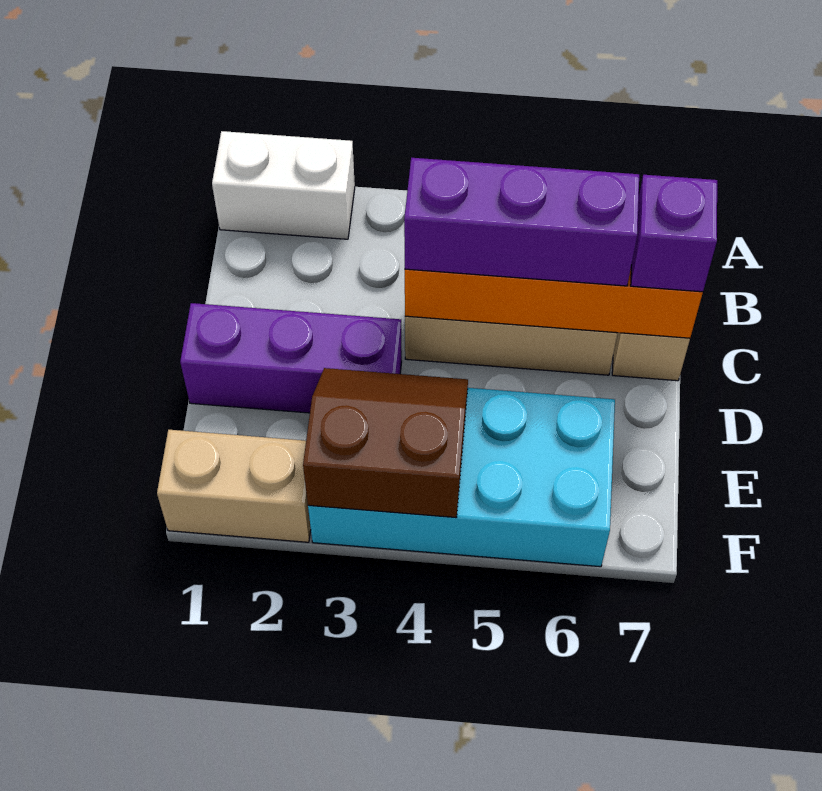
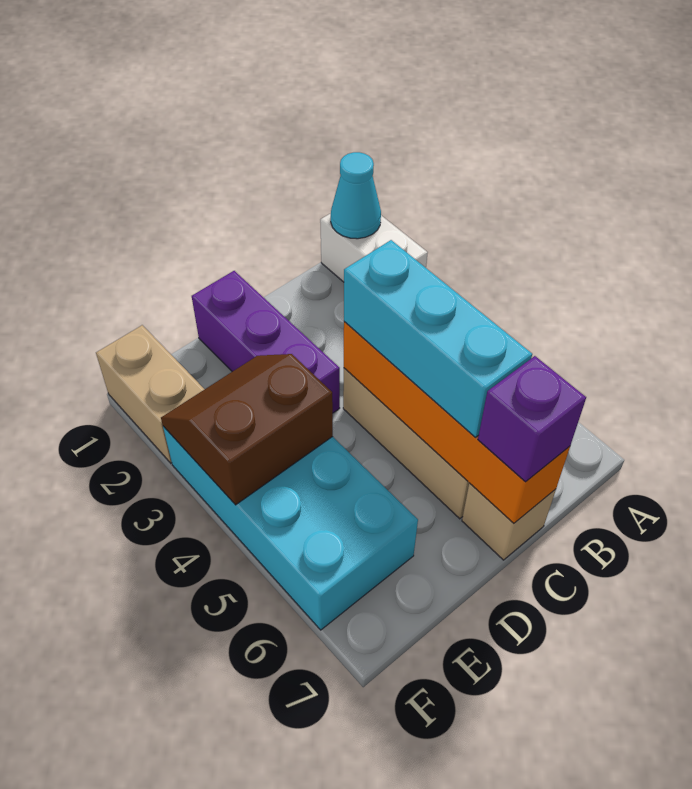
none -> cyan 1x1 cone [331,152,381,239]
purple 1x3 brick [404,158,639,286] -> cyan 1x3 brick [344,240,532,437]
brown 2x2 slope [303,368,468,518] -> brown 2x2 slope turned to [161,354,333,505]

